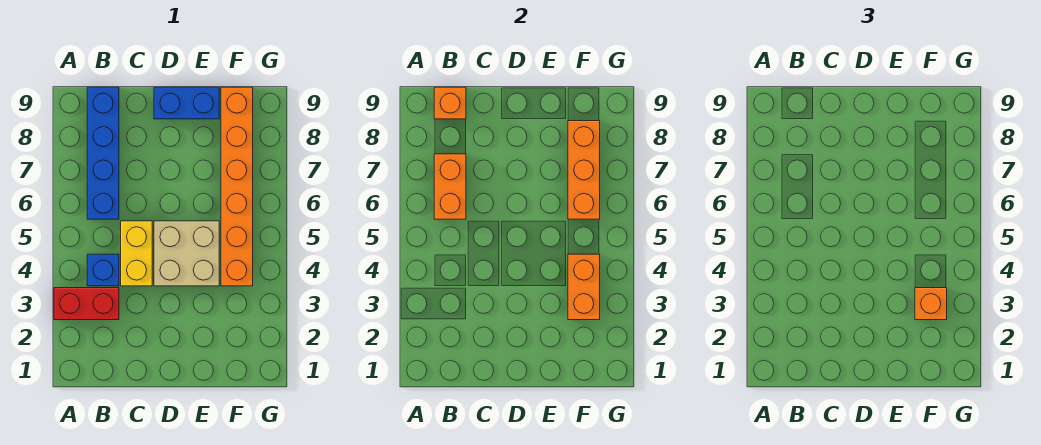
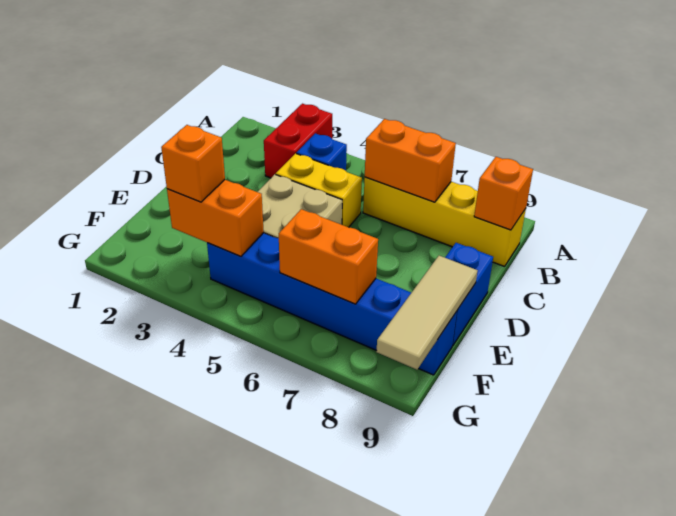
blue 1x4 brick [87,87,119,219] -> yellow 1x4 brick [363,177,526,266]
none -> tan 1x3 tile [376,256,478,370]
orange 1x6 brick [221,87,253,286] -> blue 1x6 brick [207,233,457,375]
orange 1x3 brick [568,121,600,219] -> orange 1x2 brick [279,209,378,304]

